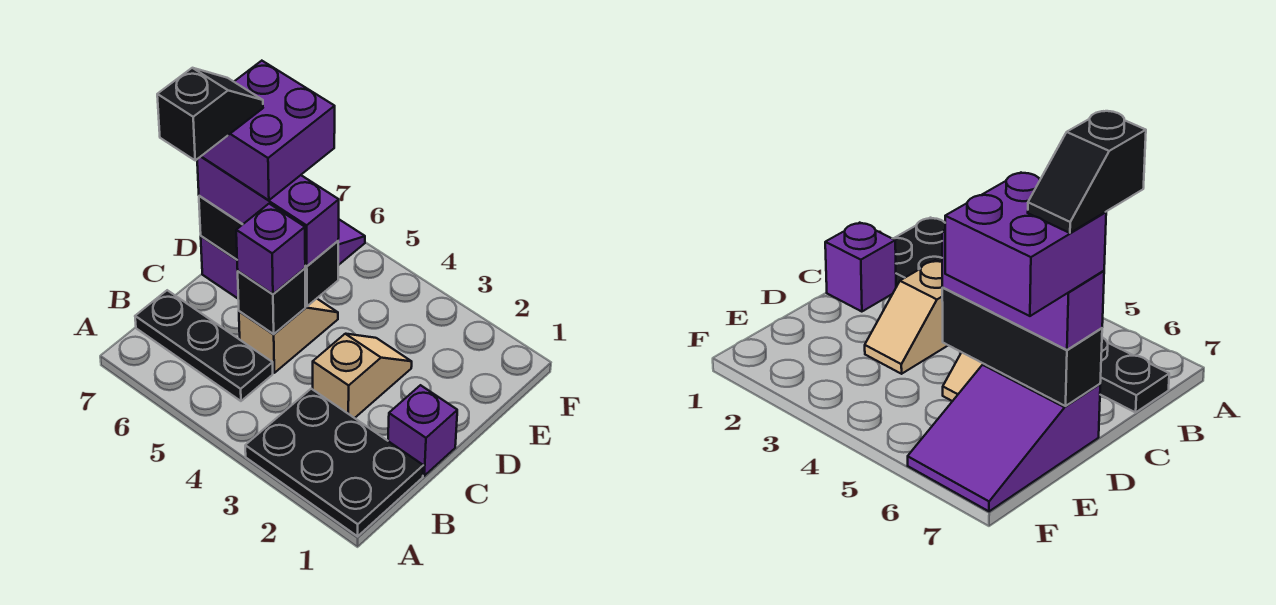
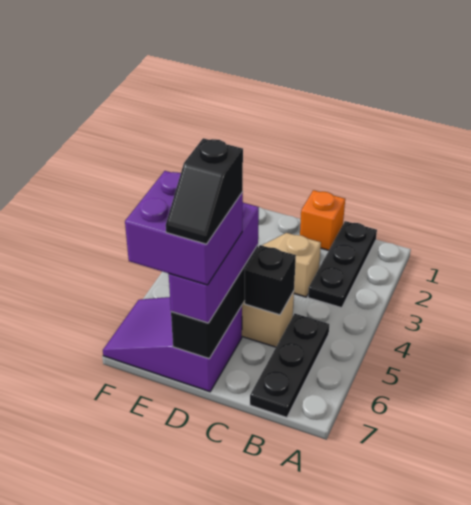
black 2x3 plate [245,389,423,536] -> black 1x3 plate [308,221,377,308]
purple 1x1 brick [388,385,457,476] -> orange 1x1 brick [300,190,345,250]
purple 1x1 brick [236,204,305,294] -> none
black 1x2 slope [157,68,263,160] -> black 1x2 slope turned to [166,138,243,244]

